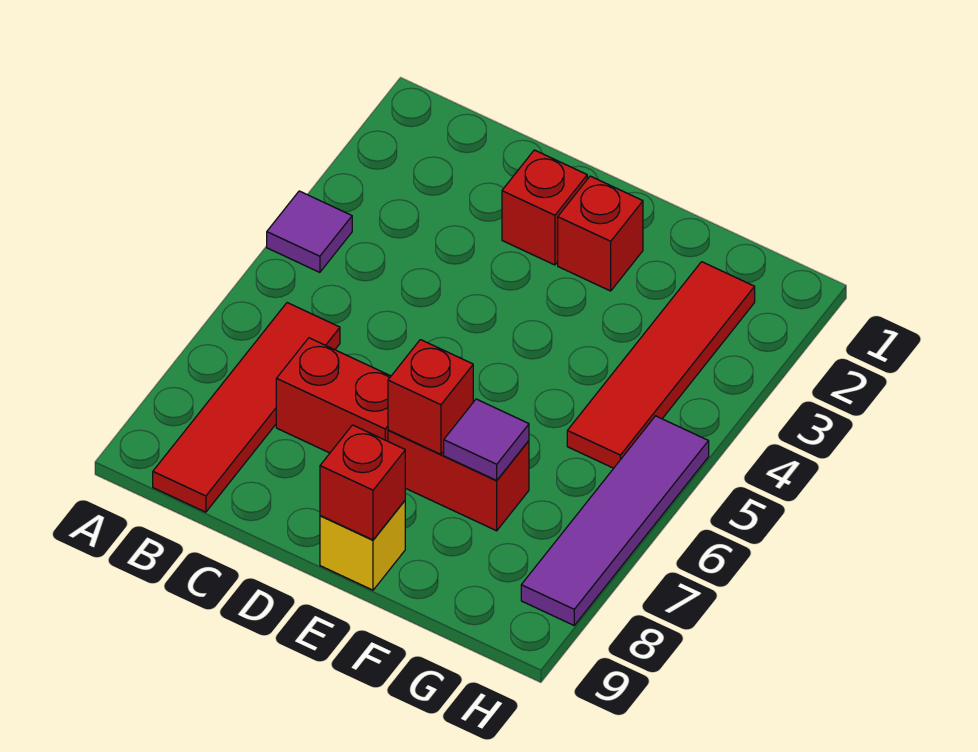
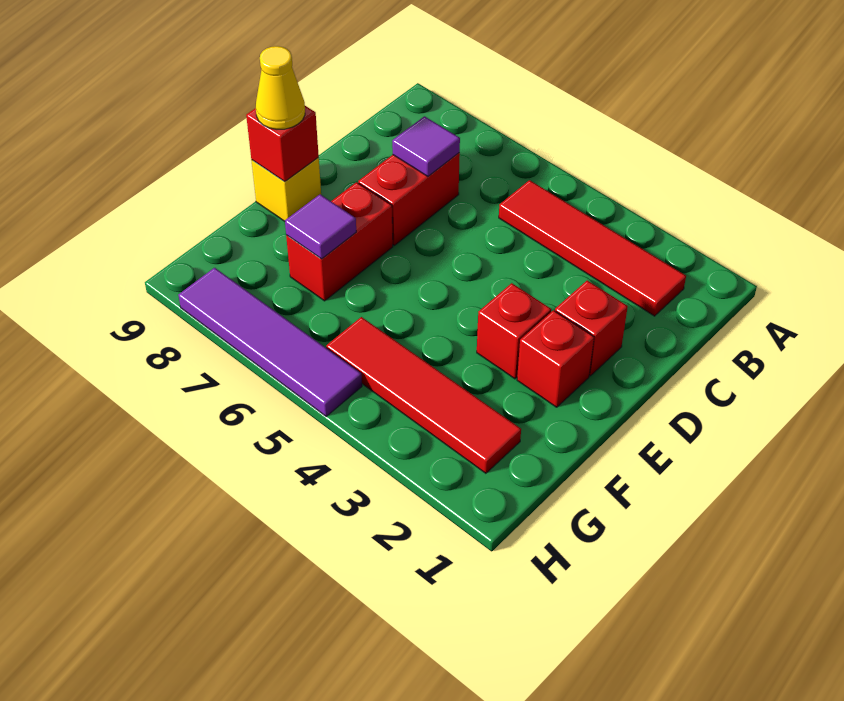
purple 1x1 tile [267,191,352,272] -> purple 1x1 tile moved to [392,116,460,177]
red 1x4 tile [153,303,340,512] -> red 1x4 tile moved to [499,180,686,316]
red 1x1 brick [388,340,473,454] -> red 1x1 brick moved to [477,283,551,379]
none -> yellow 1x1 cone [256,46,305,129]

